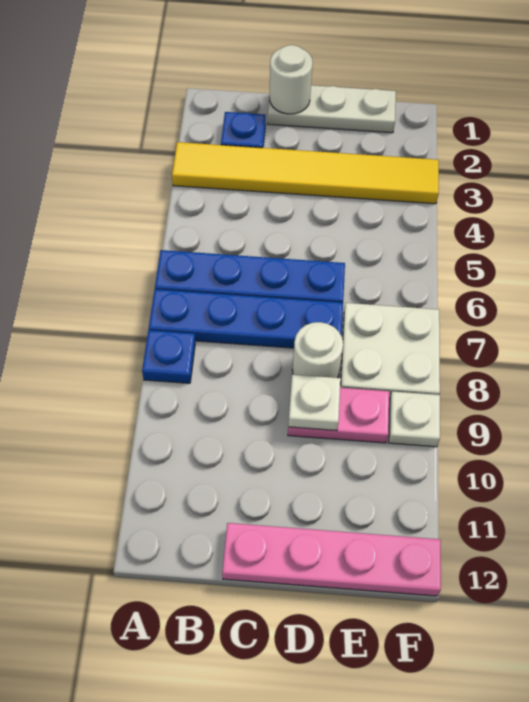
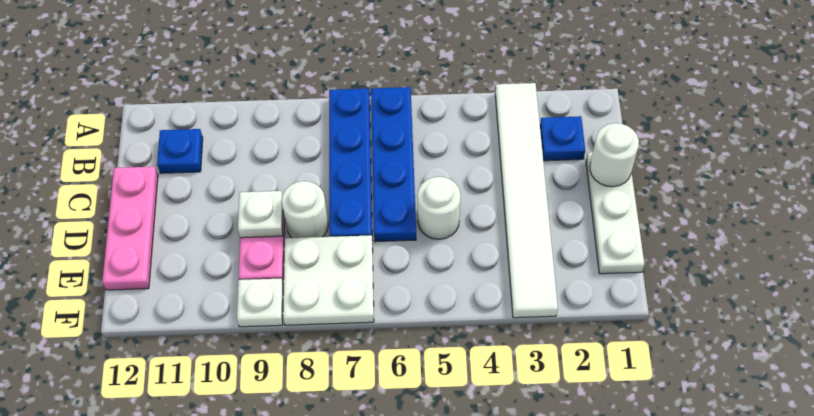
yellow 1x6 tile [172,142,439,204] -> white 1x6 tile [495,83,558,318]
blue 1x1 plate [142,330,195,383] -> blue 1x1 plate moved to [157,129,203,173]
pink 1x4 plate [222,523,441,596] -> pink 1x3 plate [102,167,158,290]
none -> white 1x1 round brick [417,177,461,239]

